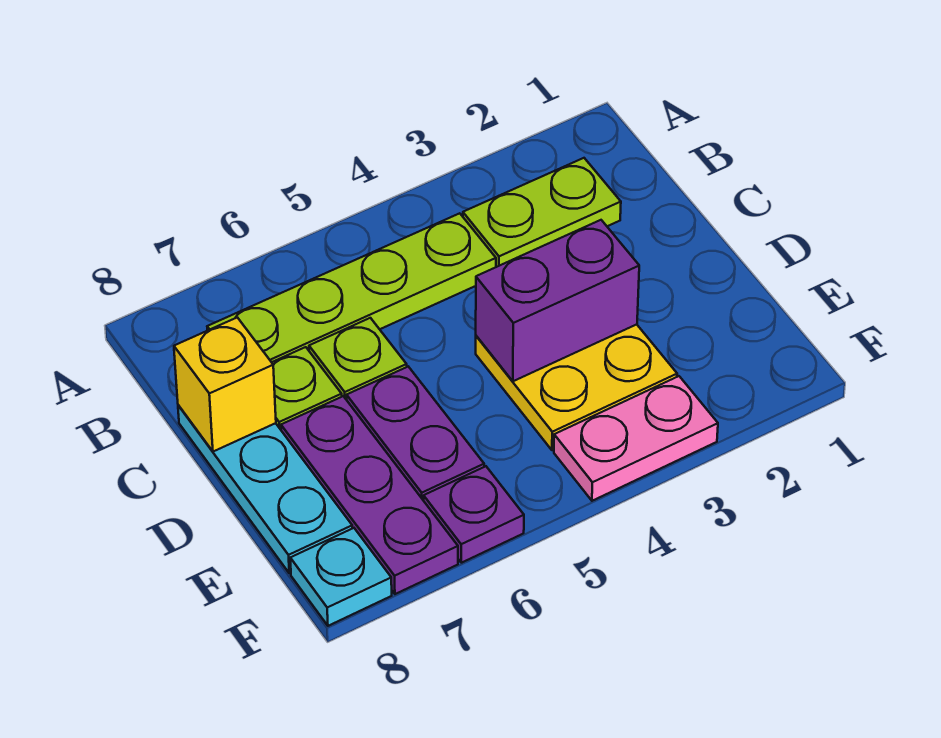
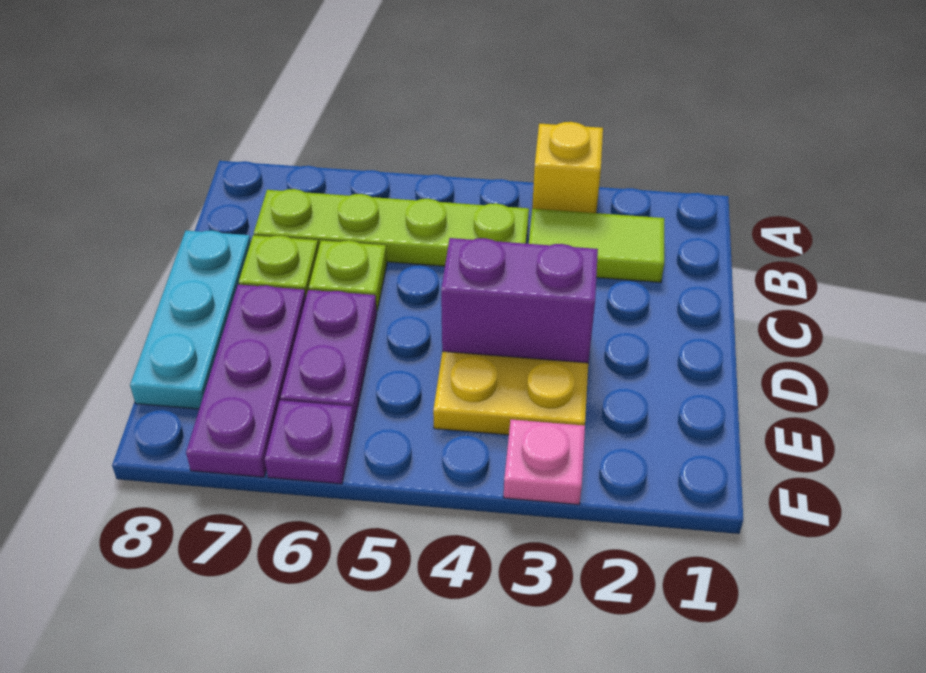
lime 1x2 plate [463,158,621,267] -> lime 1x2 tile [529,209,664,282]
yellow 1x1 brick [174,317,276,452] -> yellow 1x1 brick moved to [532,122,603,213]
pink 1x2 plate [554,376,718,501] -> pink 1x1 plate [504,419,585,505]
cyan 1x1 plate [290,528,392,626] -> none

